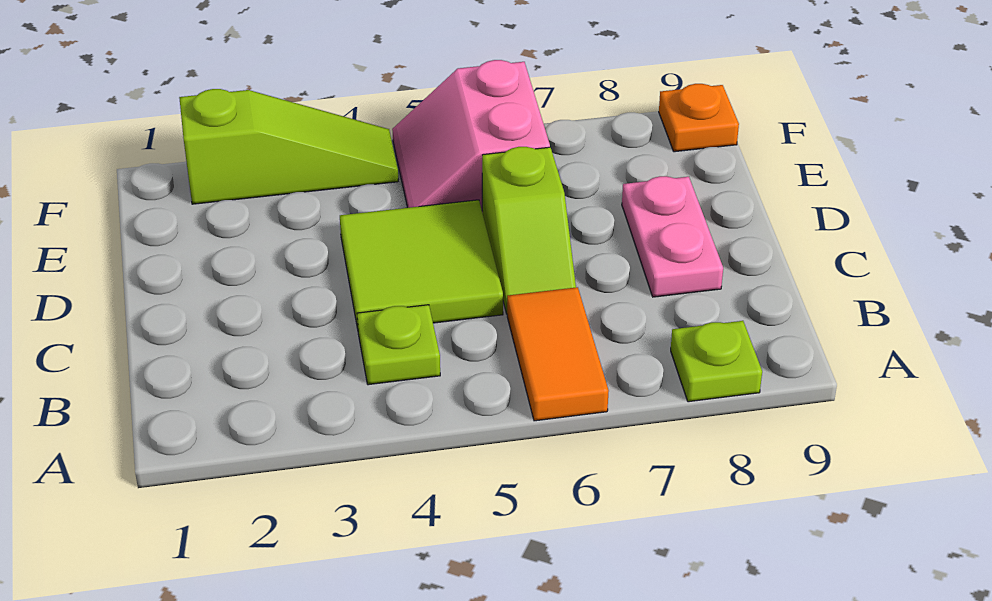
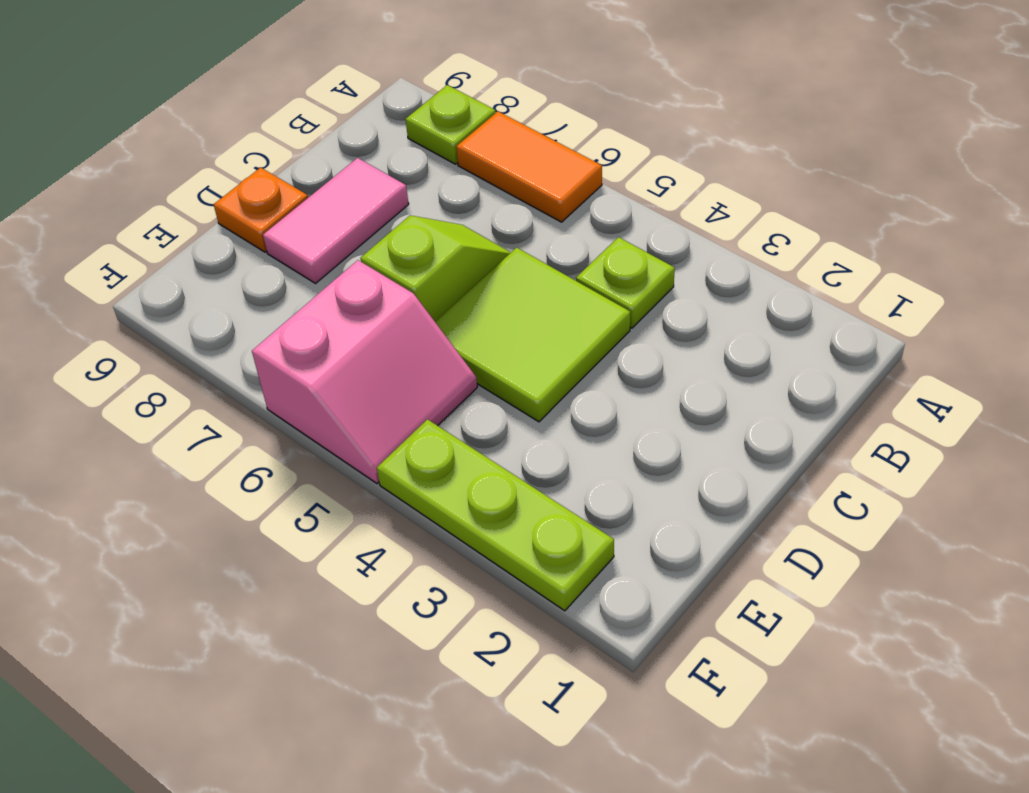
orange 1x2 tile [507,287,609,421] -> orange 1x2 tile turned to [456,111,602,222]
pink 1x2 plate [622,176,723,297] -> pink 1x2 tile [263,158,409,283]
lime 1x3 slope [179,89,398,204] -> lime 1x3 plate [377,419,614,611]
orange 1x1 plate [659,84,739,152] -> orange 1x1 plate moved to [214,167,308,252]

